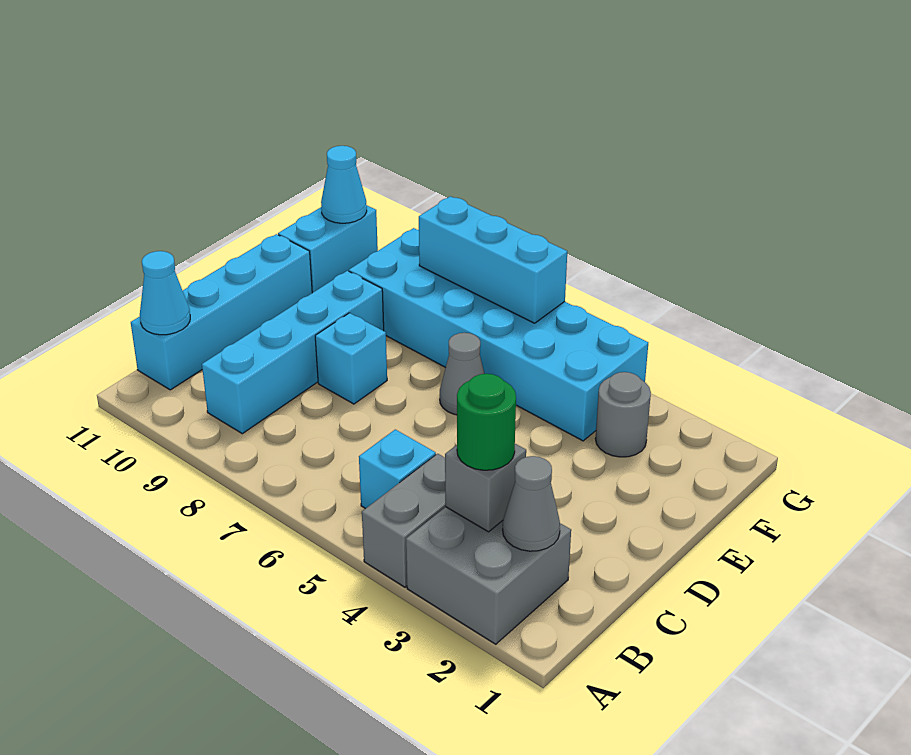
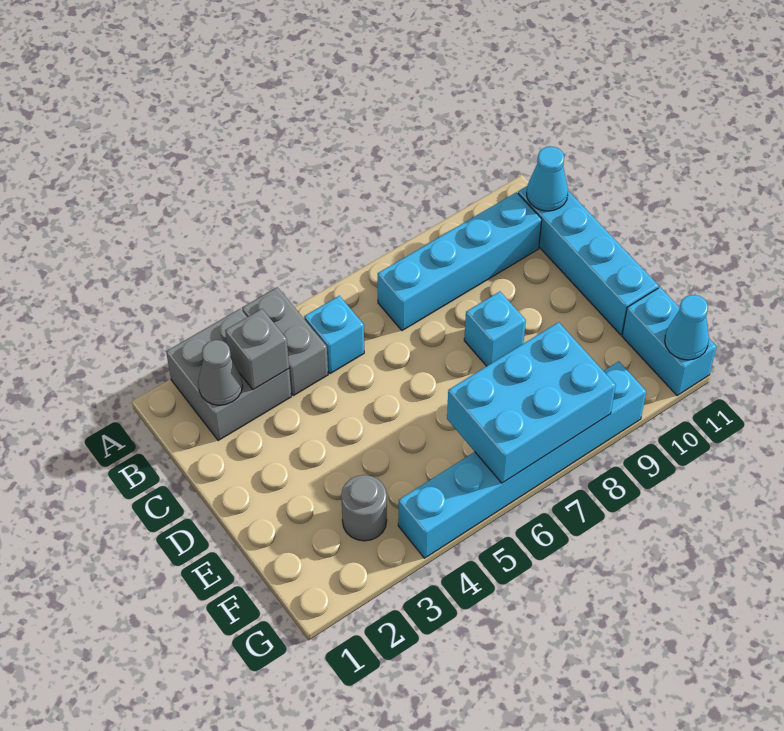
green 1x1 round brick [457,374,516,470] -> none
cyan 1x4 brick [202,271,384,434] -> cyan 1x4 brick turned to [378,192,542,331]
grey 1x1 cone [440,333,485,415] -> none
cyan 2x6 brick [349,228,648,441] -> cyan 1x6 brick [398,361,646,558]
cyan 1x3 brick [419,196,567,323] -> cyan 2x3 brick [447,322,616,483]

